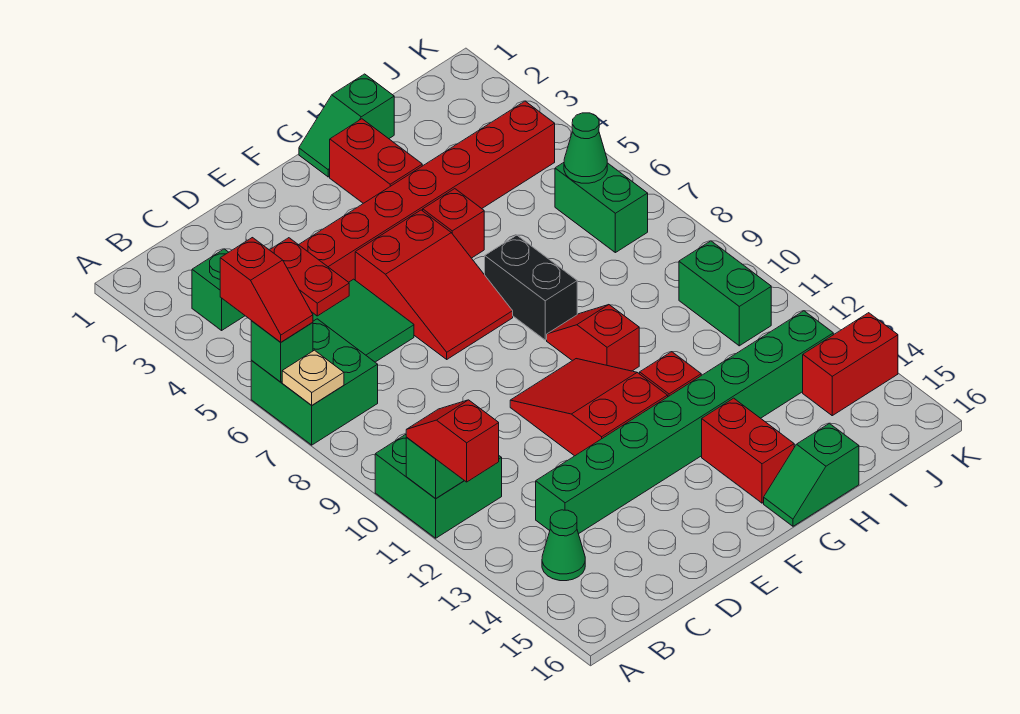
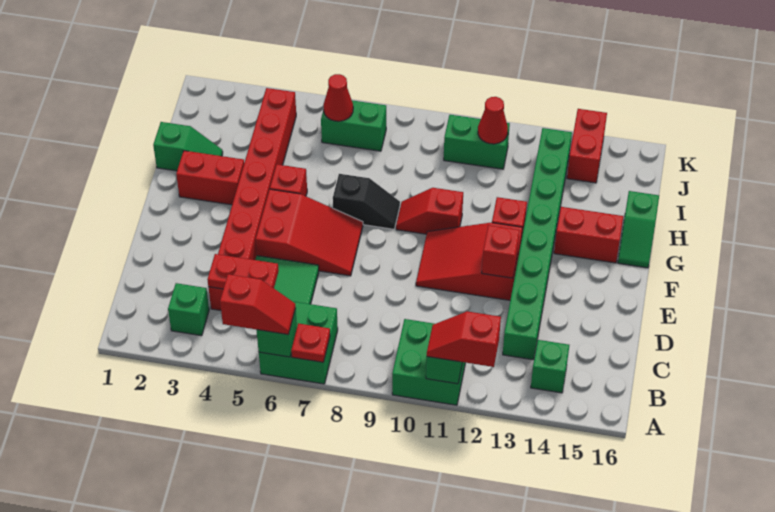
tan 1x1 plate [282,350,344,405] -> red 1x1 plate [291,323,330,362]
green 1x1 cone [542,510,585,581] -> green 1x1 brick [531,340,569,393]
none -> red 1x1 brick [482,225,520,278]
green 1x2 slope [299,74,394,177] -> green 1x2 slope turned to [153,122,223,171]
black 1x2 brick [485,235,577,340] -> black 1x2 slope [333,174,400,229]
green 1x1 cone [564,113,607,183] -> red 1x1 cone [324,74,353,121]
none -> red 1x1 cone [478,97,508,144]

